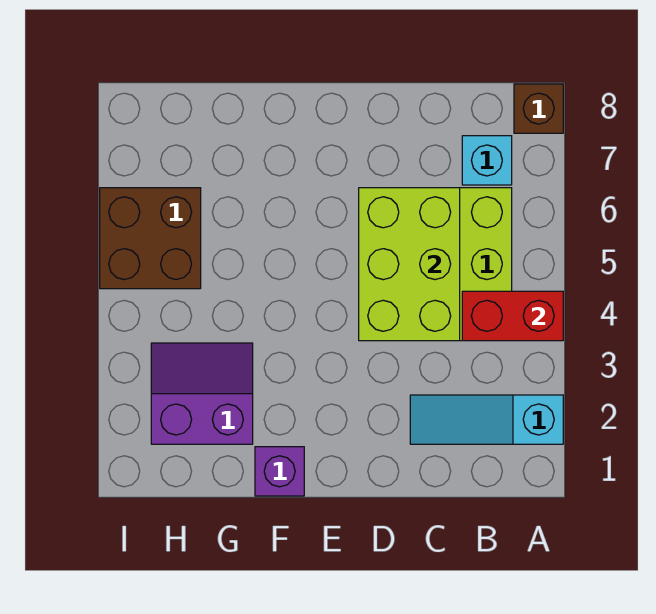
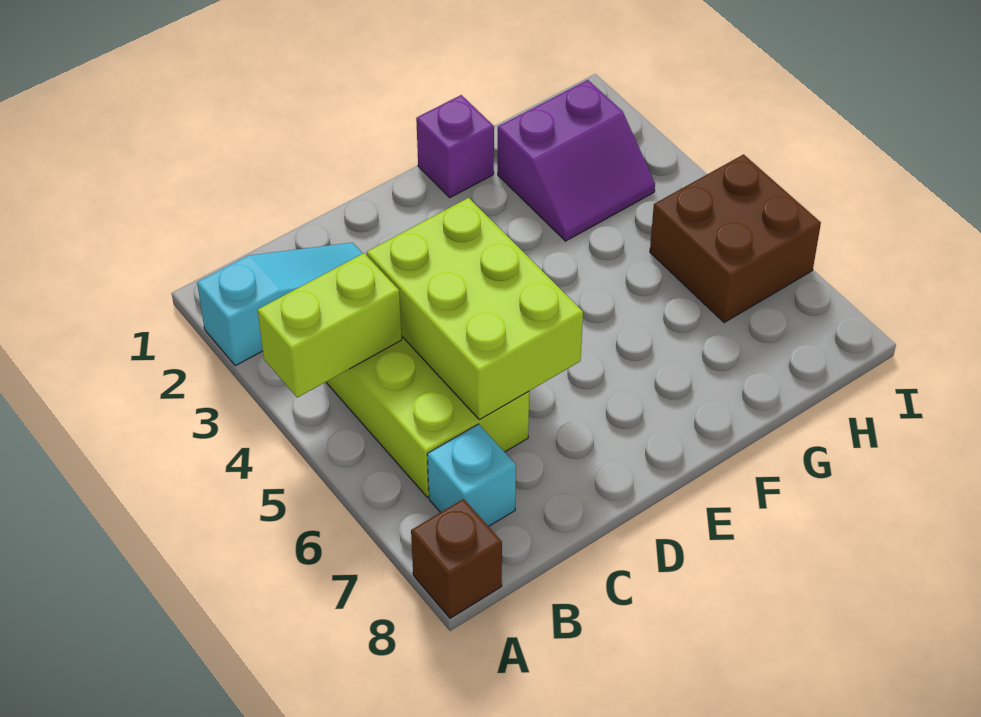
red 1x2 brick [462,291,563,341] -> lime 1x2 brick [258,253,402,398]

